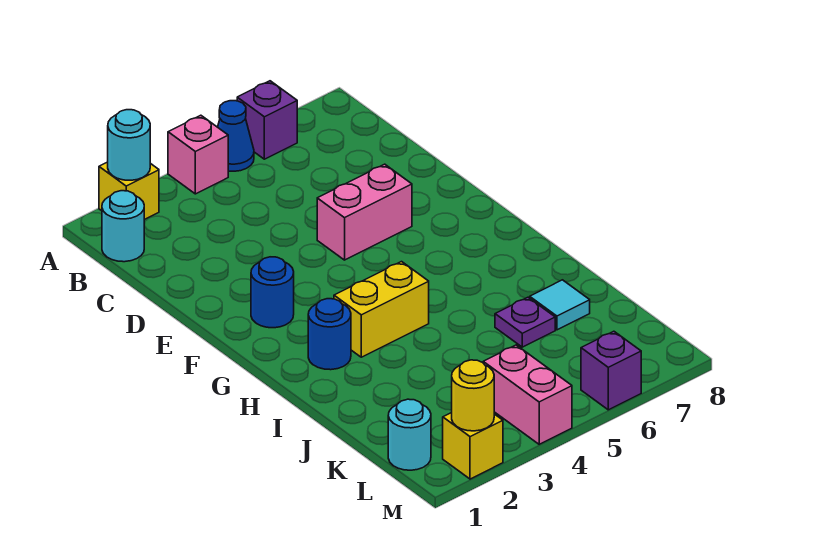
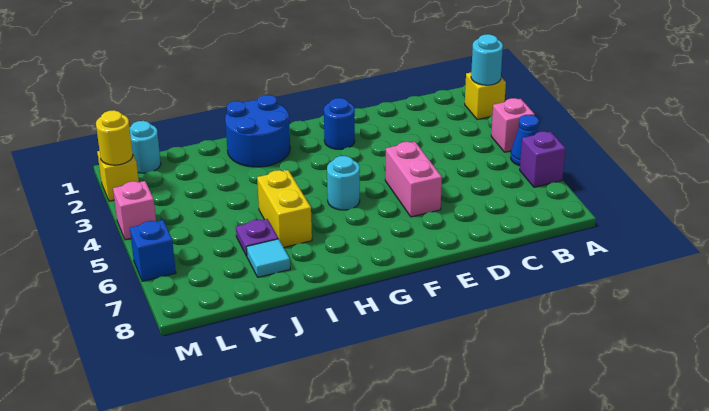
cyan 1x1 round brick [102,191,144,262] -> cyan 1x1 round brick moved to [327,156,360,210]
blue 1x1 round brick [308,299,351,370] -> blue 2x2 round brick [225,95,290,167]
yellow 1x2 brick [334,262,429,357] -> yellow 1x2 brick moved to [257,170,312,247]
pink 1x2 brick [483,345,572,444] -> pink 1x1 brick [113,181,156,240]
purple 1x1 brick [581,331,641,410] -> blue 1x1 brick [130,220,176,281]

